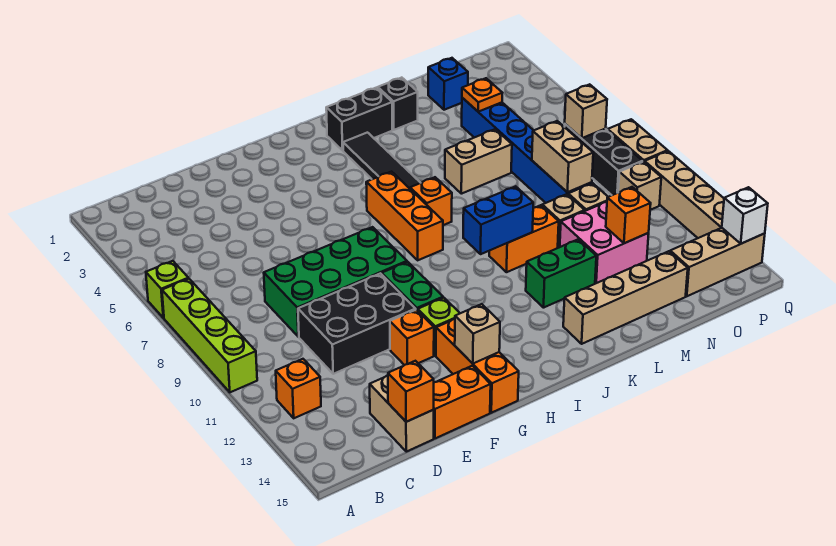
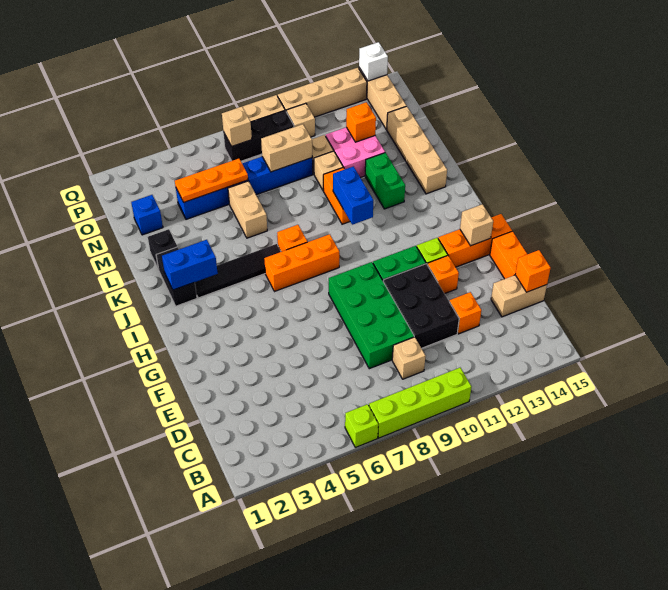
orange 1x1 brick [276,359,321,418] -> orange 1x1 brick moved to [449,292,481,334]
none -> tan 1x1 brick [392,337,425,379]
none -> blue 1x2 brick [162,240,218,290]
orange 1x1 plate [462,78,502,112] -> orange 1x3 plate [175,159,248,202]

